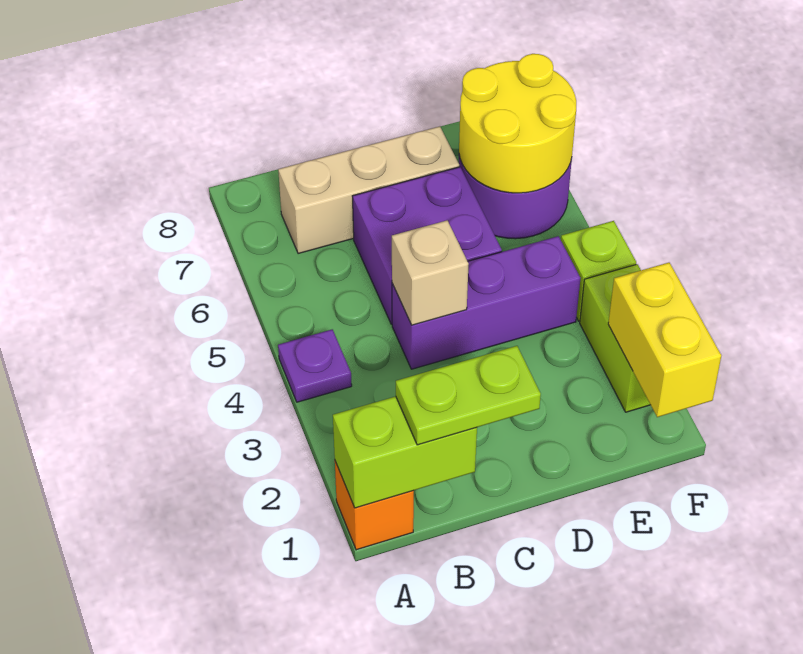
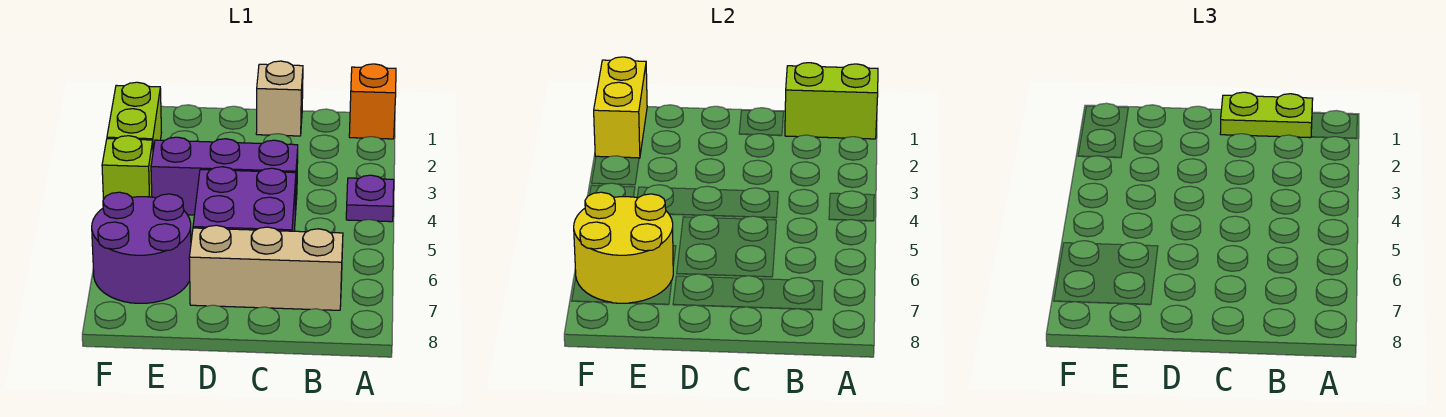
tan 1x1 brick [392,220,469,325] -> tan 1x1 brick moved to [256,61,303,136]

